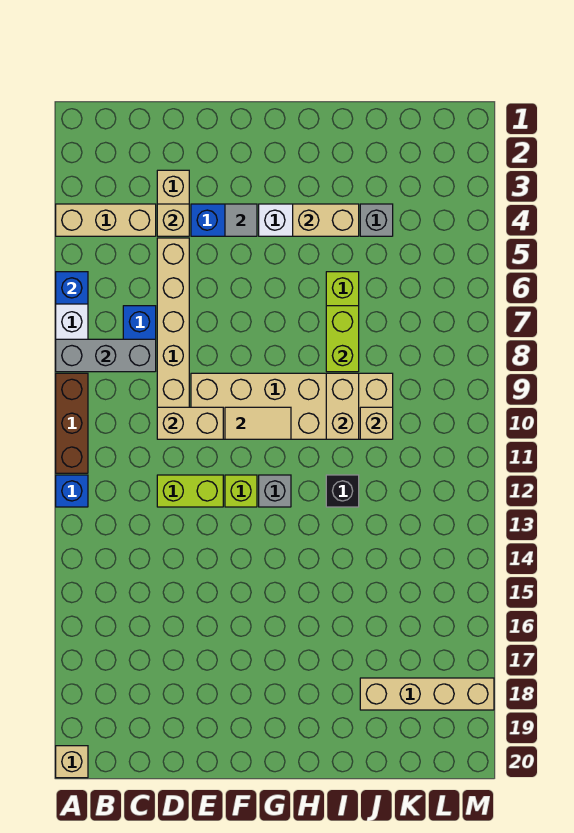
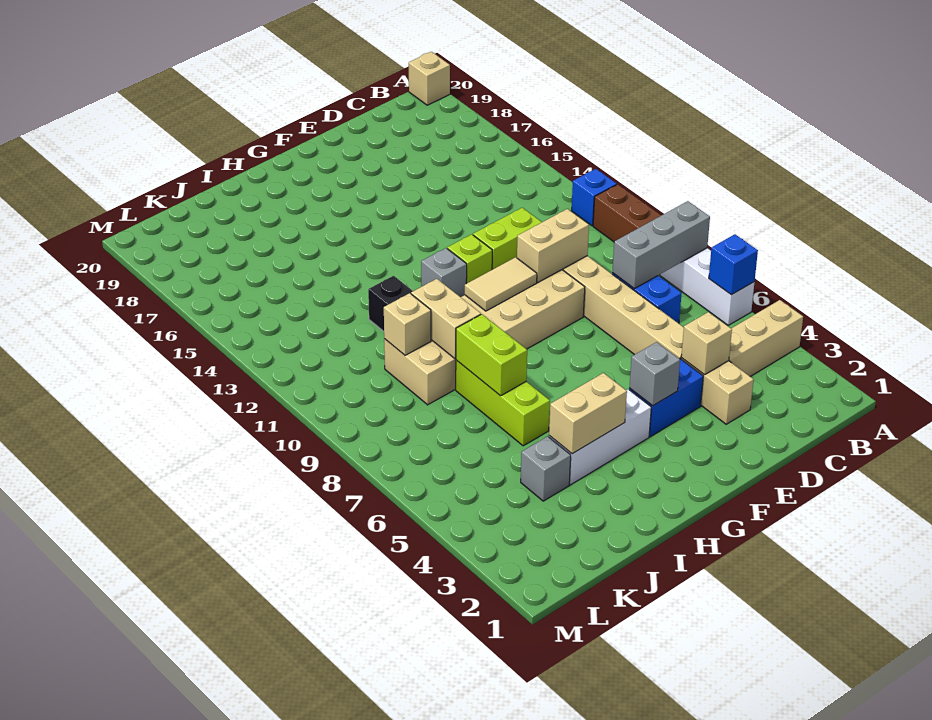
grey 1x1 tile [225,204,257,236] -> grey 1x1 brick [629,342,680,406]
tan 1x4 brick [360,678,494,710] -> none

